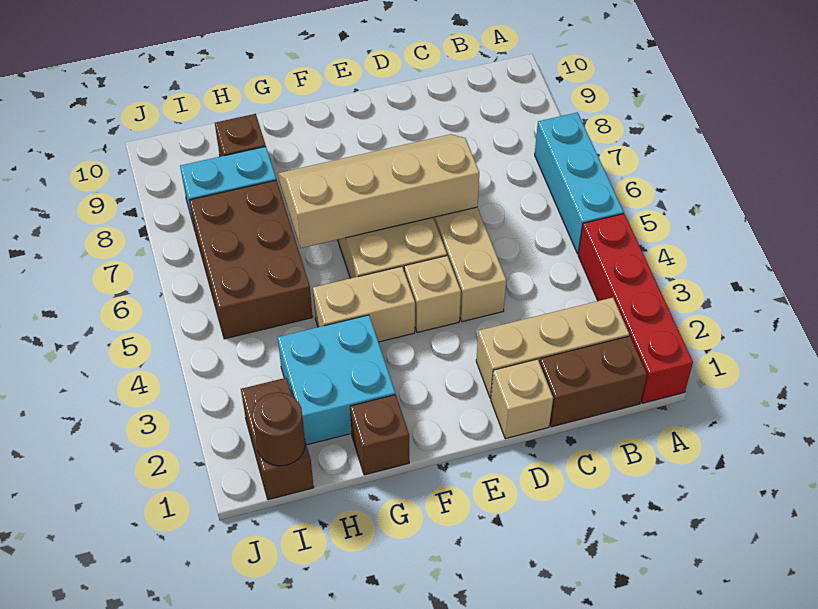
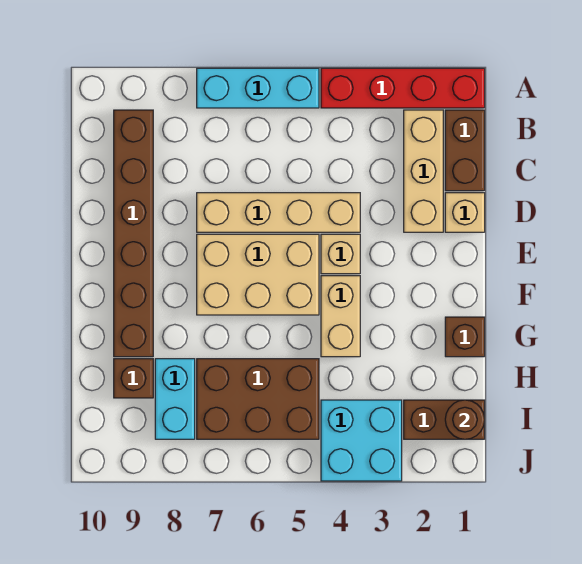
none -> brown 1x6 brick [114,110,153,357]
tan 2x4 slope [278,134,479,248] -> none
cyan 2x2 brick [278,315,395,445] -> cyan 2x2 brick moved to [321,400,402,481]

